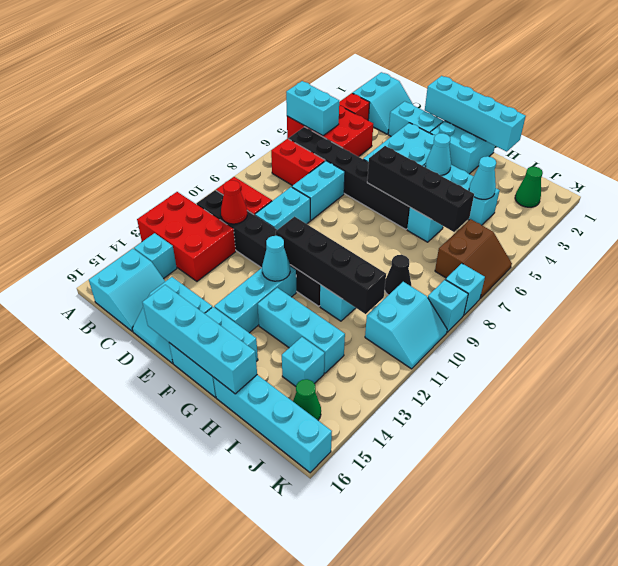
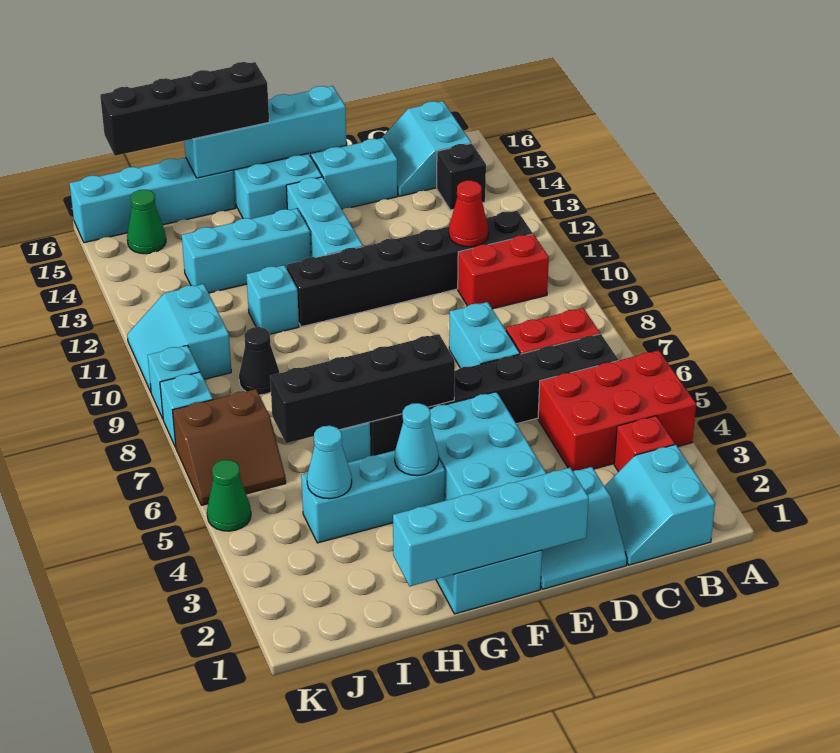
cyan 1x2 brick [286,81,339,136] -> none
red 2x3 brick [137,192,236,281] -> none
cyan 1x1 brick [134,233,177,279] -> black 1x1 brick [437,143,486,210]
cyan 1x2 brick [255,187,310,230] -> none
black 1x4 brick [276,217,386,314] -> black 1x4 brick moved to [100,62,269,156]
cyan 1x1 cone [262,236,290,281] -> none
cyan 1x1 brick [282,337,325,386] -> none
green 1x1 cone [515,167,543,207] -> green 1x1 cone moved to [207,460,251,531]
brown 2x2 slope [435,219,512,299] -> brown 2x2 slope turned to [173,389,286,505]

